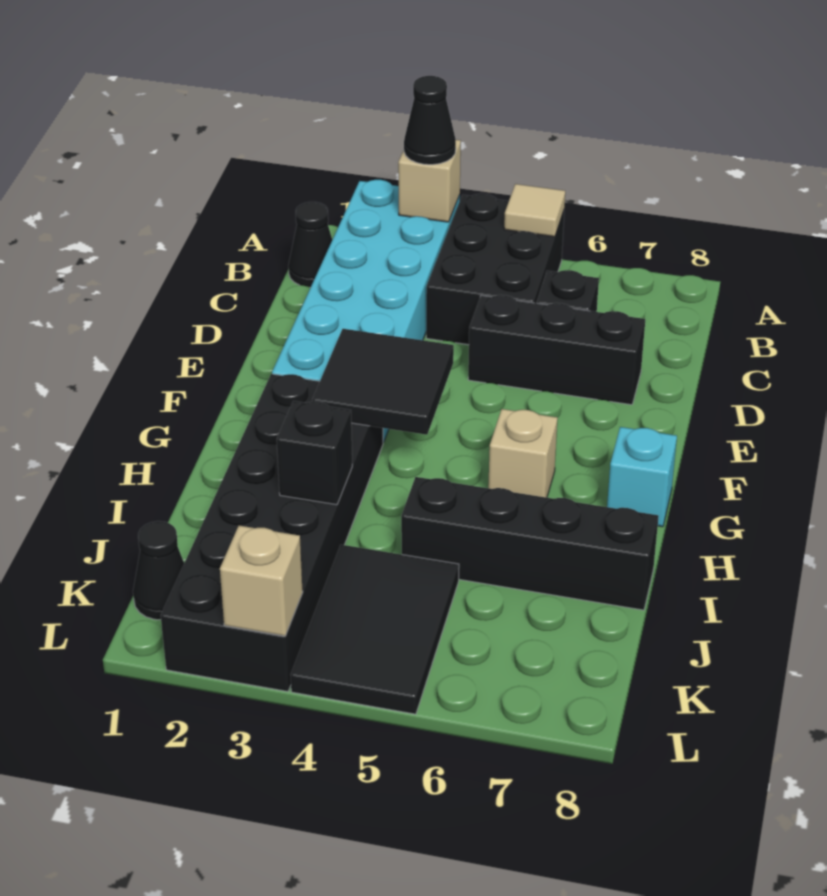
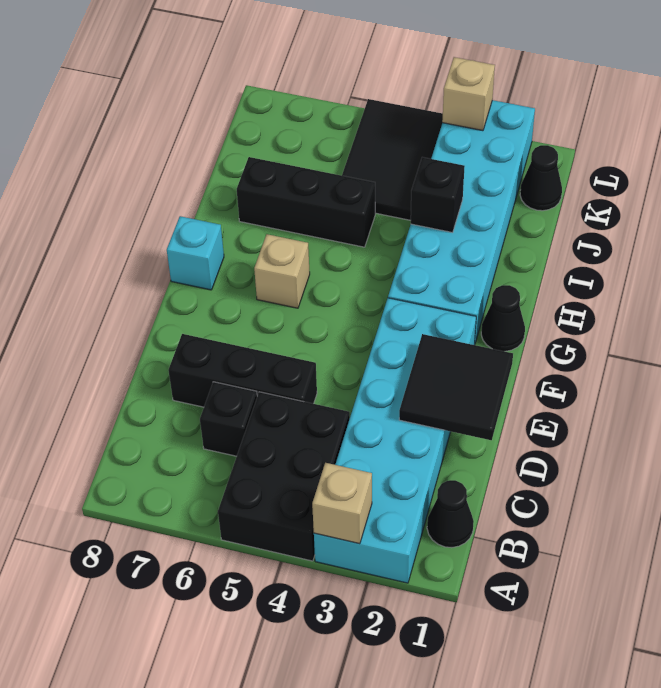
black 1x1 cone [404,76,456,165] -> black 1x1 cone moved to [481,285,525,351]
tan 1x1 tile [504,184,565,237] -> none
black 2x2 tile [312,329,454,435] -> black 2x2 tile moved to [399,334,513,440]
black 2x6 brick [161,374,383,691] -> cyan 2x6 brick [388,100,535,345]
black 1x4 brick [401,477,659,610] -> black 1x3 brick [237,157,375,247]

